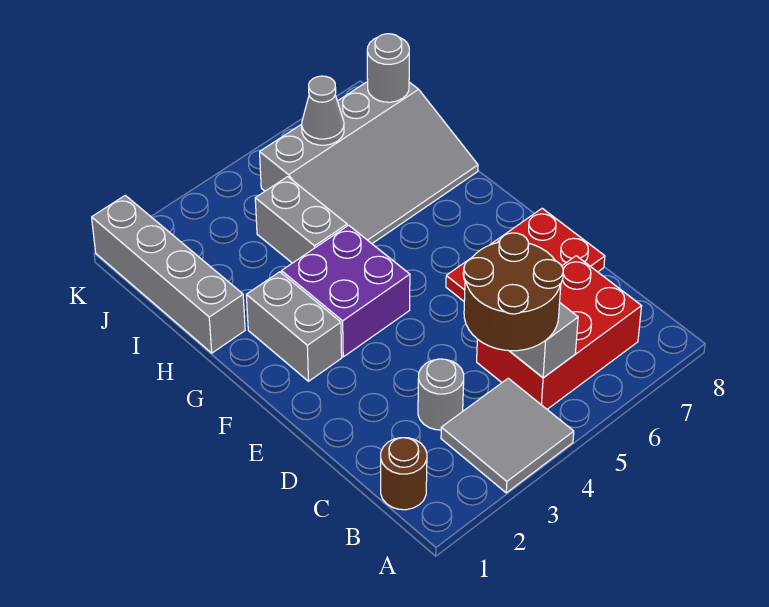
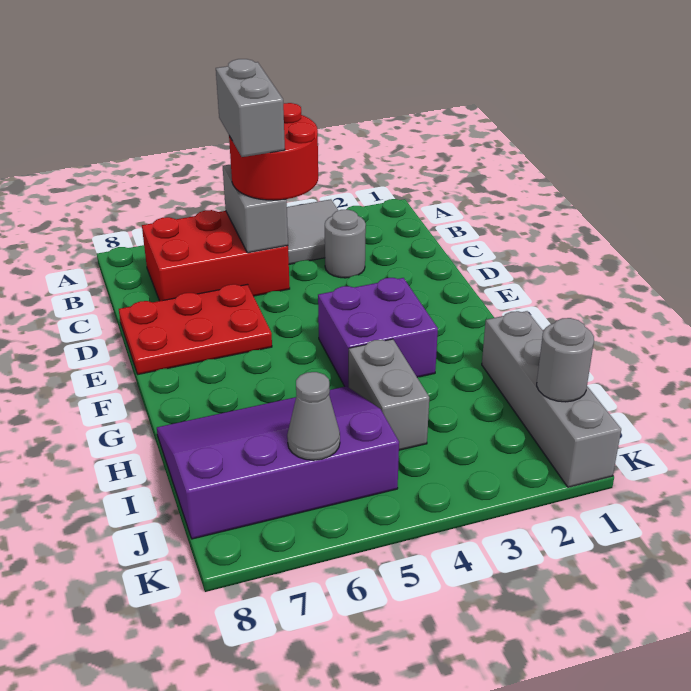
brown 1x1 round brick [381,438,427,510] -> none
brown 2x2 round brick [464,233,563,351] -> red 2x2 round brick [229,103,318,200]
grey 1x2 brick [246,272,342,381] -> grey 1x2 brick moved to [216,59,285,157]
grey 3x4 slope [260,82,478,243] -> purple 3x4 slope [157,386,399,539]
grey 1x1 round brick [367,34,409,102] -> grey 1x1 round brick moved to [537,318,594,402]

